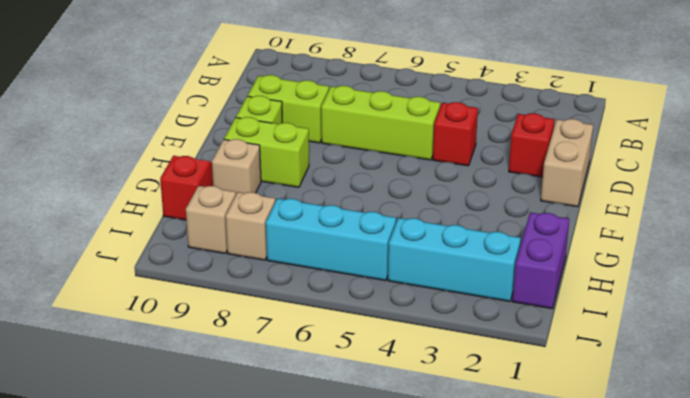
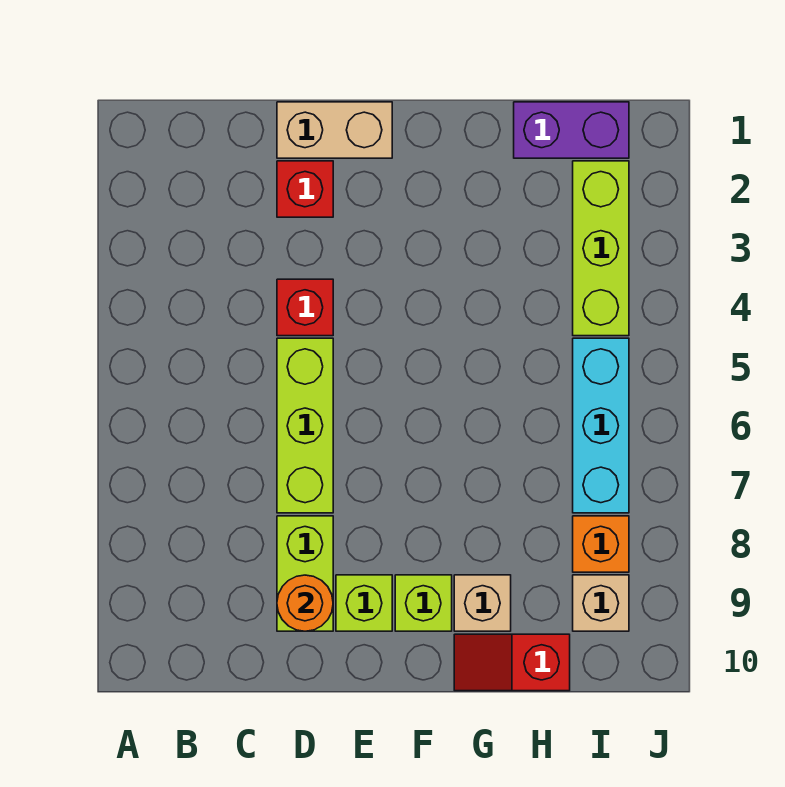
none -> orange 1x1 round brick [277,575,333,631]
lime 1x2 brick [224,117,309,187] -> lime 1x1 brick [395,575,452,631]
cyan 1x3 brick [388,218,521,301] -> lime 1x3 brick [573,161,629,336]
tan 1x1 brick [226,192,275,260] -> orange 1x1 brick [573,516,629,572]

